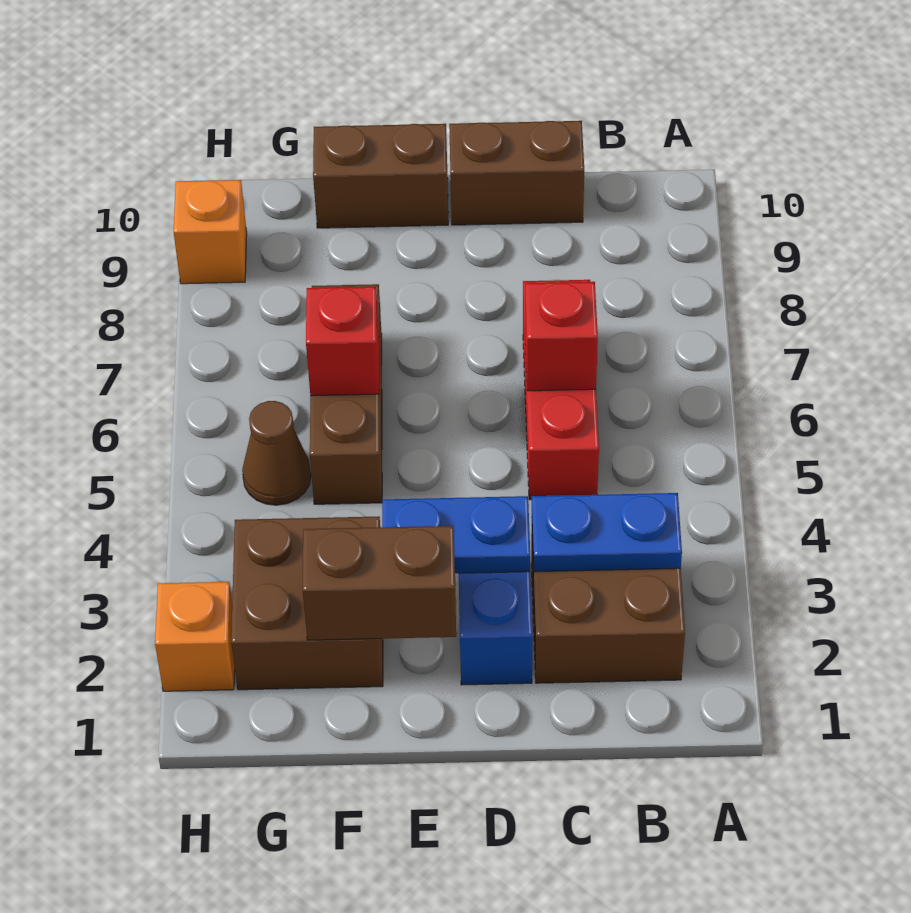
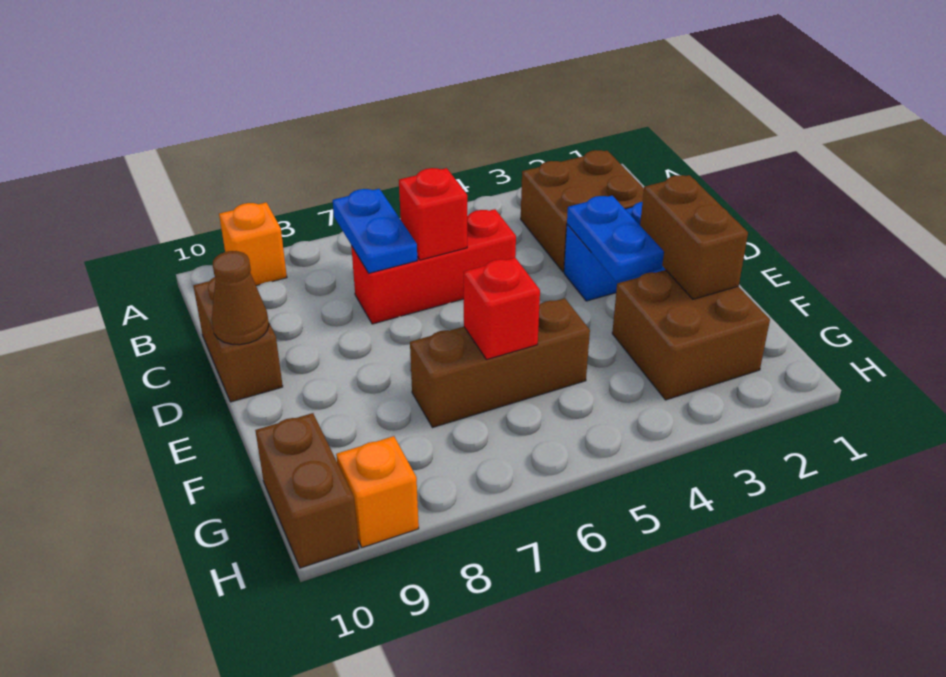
blue 1x2 plate [532,493,682,572] -> blue 1x2 plate moved to [333,189,417,273]
brown 1x2 brick [313,124,448,228] -> brown 1x2 brick moved to [255,413,359,568]
brown 1x1 cone [242,401,311,505] -> brown 1x1 cone moved to [212,251,269,345]
orange 1x1 brick [155,582,235,691] -> orange 1x1 brick moved to [219,202,287,286]

